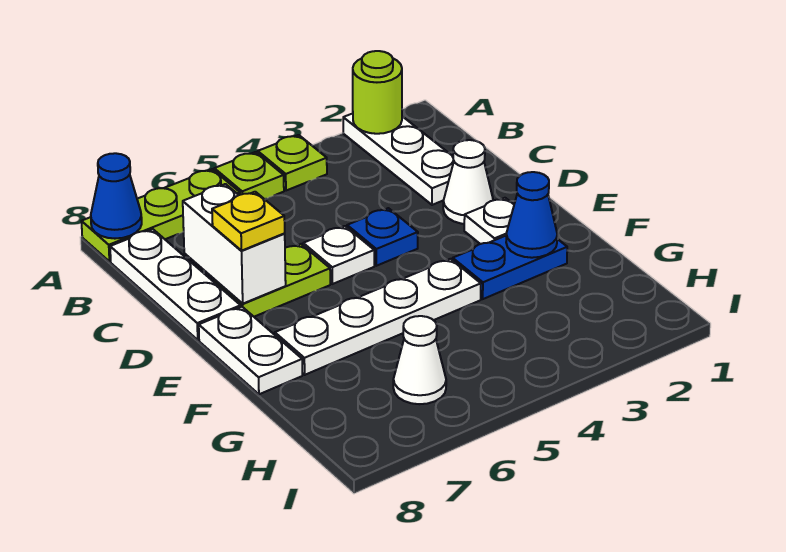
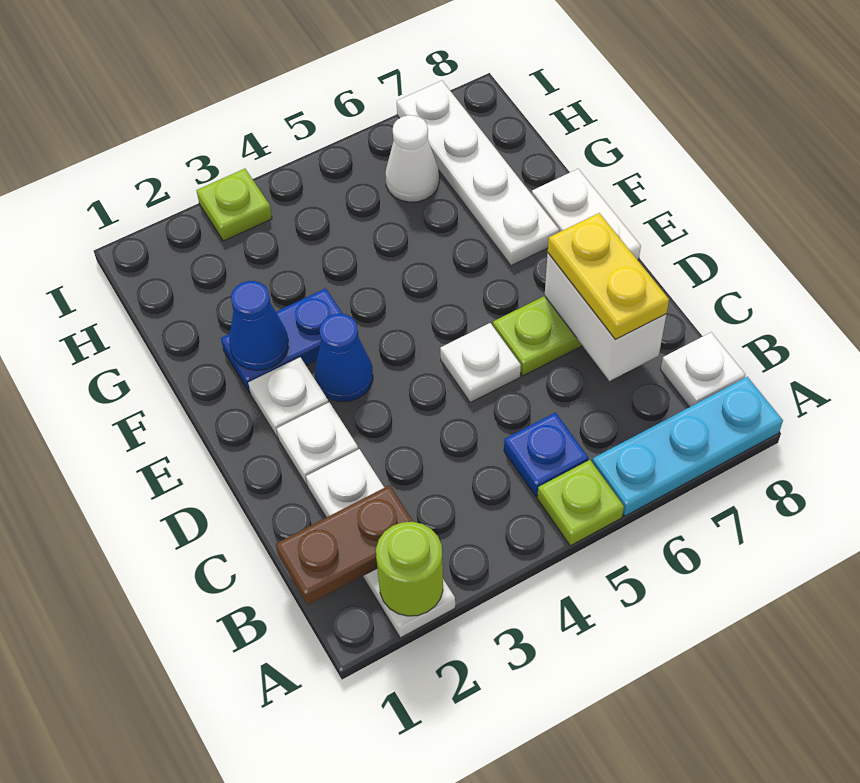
lime 1x1 plate [258,135,327,191] -> lime 1x1 plate moved to [196,169,272,241]
lime 1x3 plate [81,169,240,262] -> cyan 1x3 plate [592,377,783,516]
blue 1x1 cone [91,153,142,239] -> blue 1x1 cone moved to [315,314,373,402]
none -> brown 1x2 plate [276,485,413,605]
white 1x3 plate [110,229,241,340] -> white 1x1 plate [661,332,745,407]
white 1x1 cone [443,140,493,224] -> white 1x1 plate [277,402,358,485]
blue 1x1 plate [347,208,418,266] -> blue 1x1 plate moved to [504,413,588,496]
yellow 1x1 plate [212,192,285,251] -> yellow 1x2 plate [548,213,669,340]
white 1x4 plate [275,259,481,375] -> white 1x4 plate turned to [397,81,559,266]

